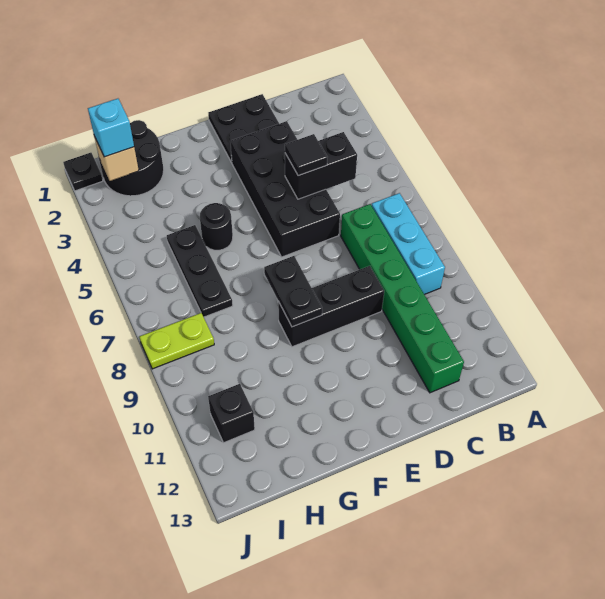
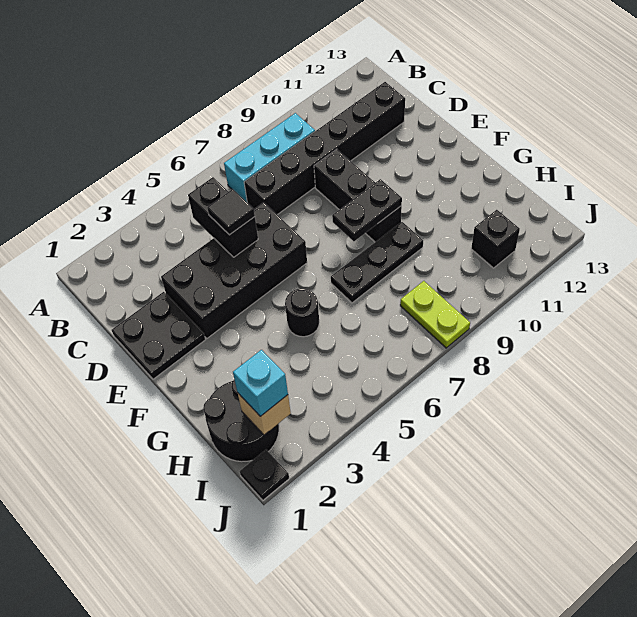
green 1x6 brick [341,204,464,393] -> black 1x6 brick [244,82,405,215]
black 1x3 plate [167,225,233,317] -> black 1x3 plate moved to [331,222,423,303]

